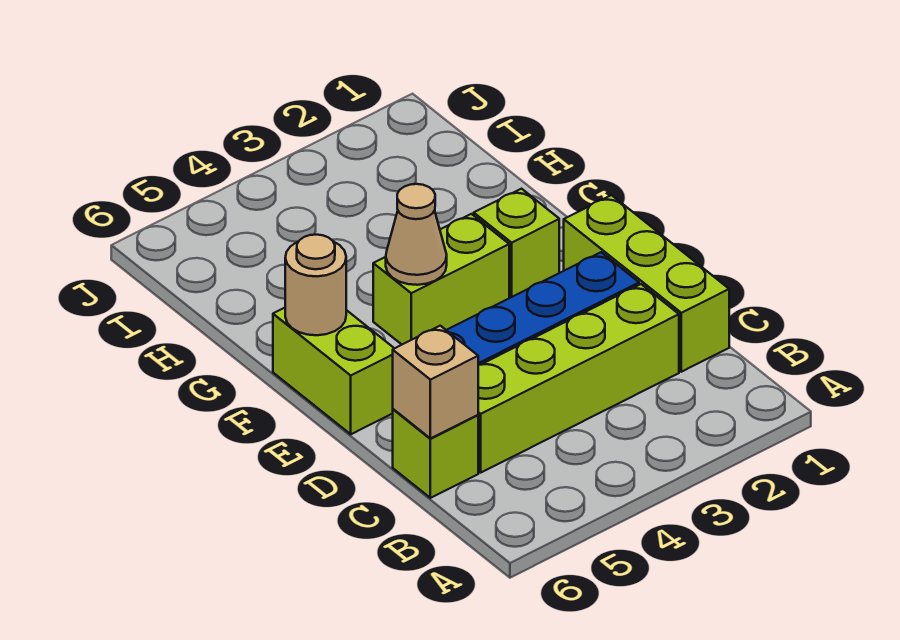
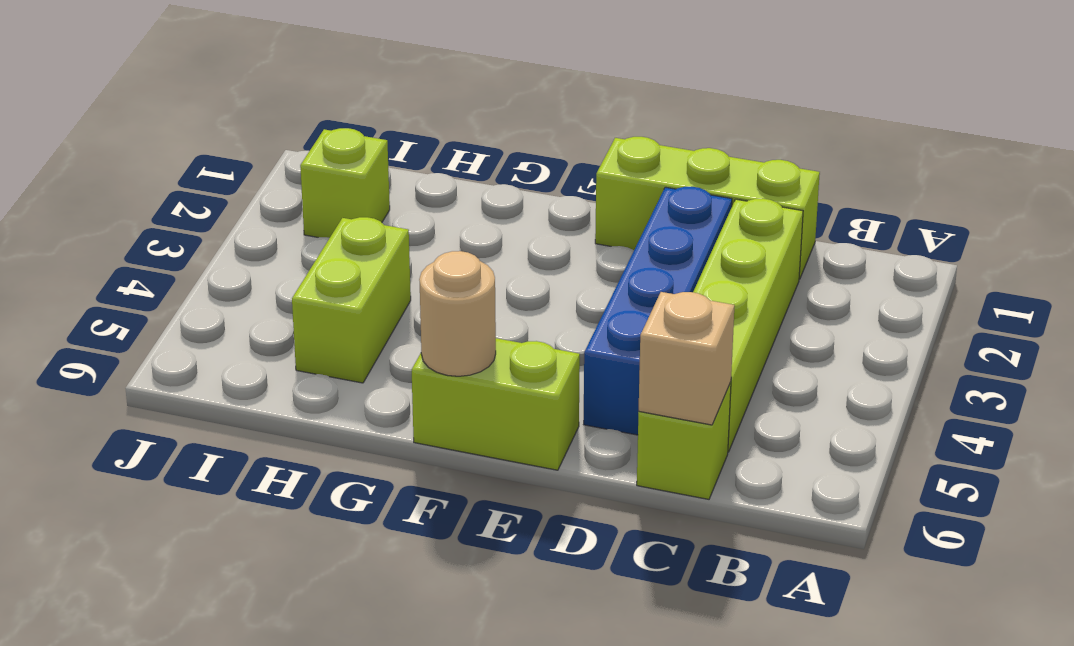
lime 1x1 brick [474,189,559,298] -> lime 1x1 brick moved to [300,128,390,238]
lime 1x2 brick [373,214,509,344] -> lime 1x2 brick moved to [292,217,411,383]
tan 1x1 cone [386,184,447,285] -> none

